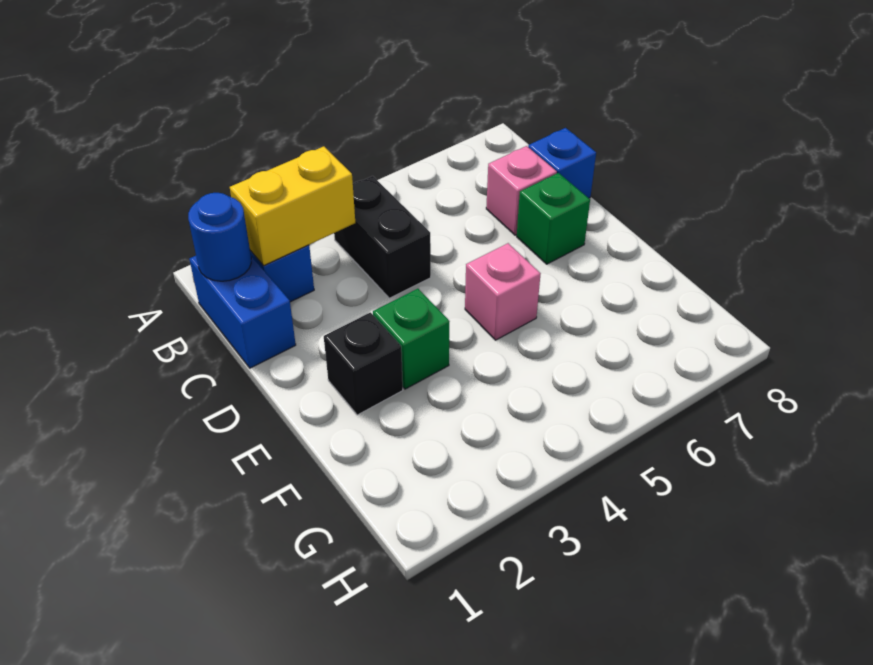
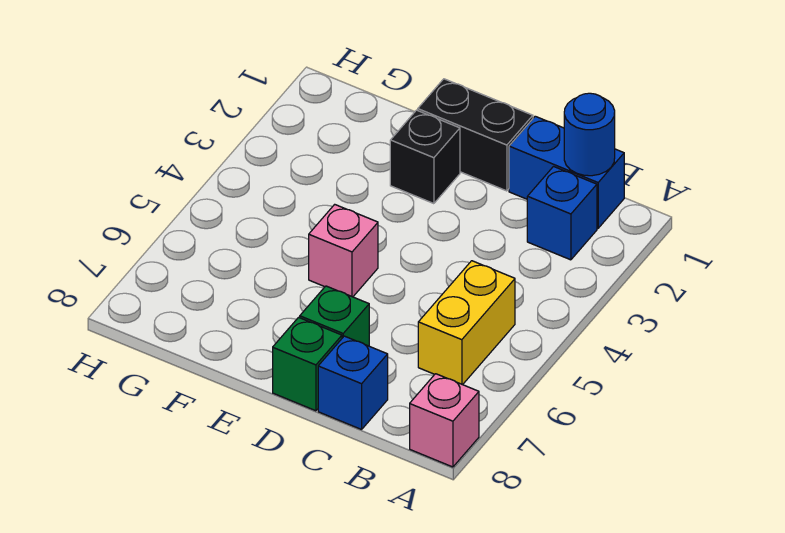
yellow 1x2 brick [230,146,355,266] -> yellow 1x2 brick moved to [418,261,515,385]
black 1x2 brick [334,176,431,298] -> black 1x2 brick moved to [418,79,533,191]
pink 1x1 brick [486,146,557,235] -> pink 1x1 brick moved to [410,374,479,467]
green 1x1 brick [373,289,450,389] -> green 1x1 brick moved to [273,317,342,411]

